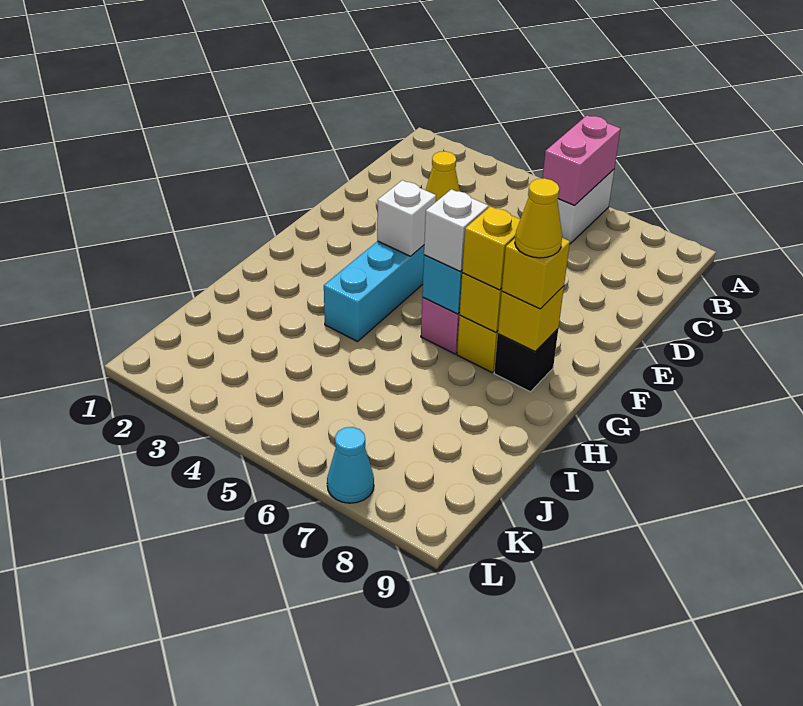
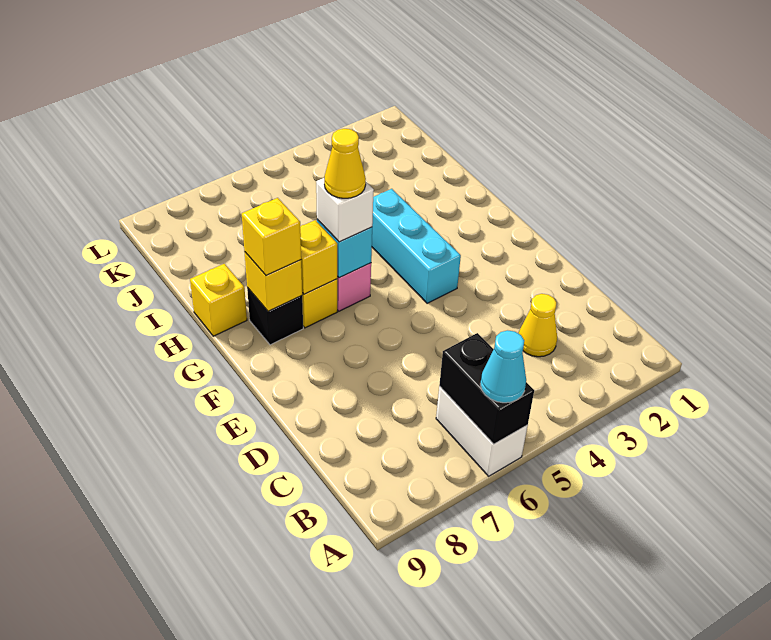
pink 1x2 brick [542,115,621,205] -> black 1x2 brick [439,333,534,444]
white 1x1 brick [377,180,436,256] -> none
yellow 1x1 brick [462,206,520,290] -> yellow 1x1 brick moved to [190,264,247,336]
yellow 1x1 cone [515,178,562,258] -> yellow 1x1 cone moved to [324,129,366,198]
cyan 1x1 cone [327,427,374,503] -> cyan 1x1 cone moved to [480,330,526,403]

